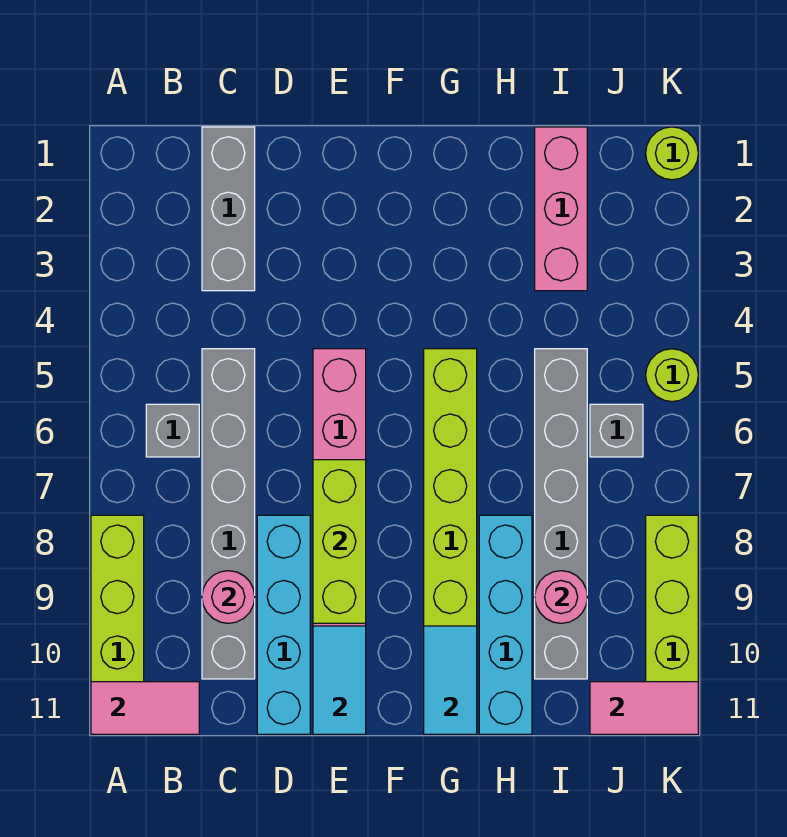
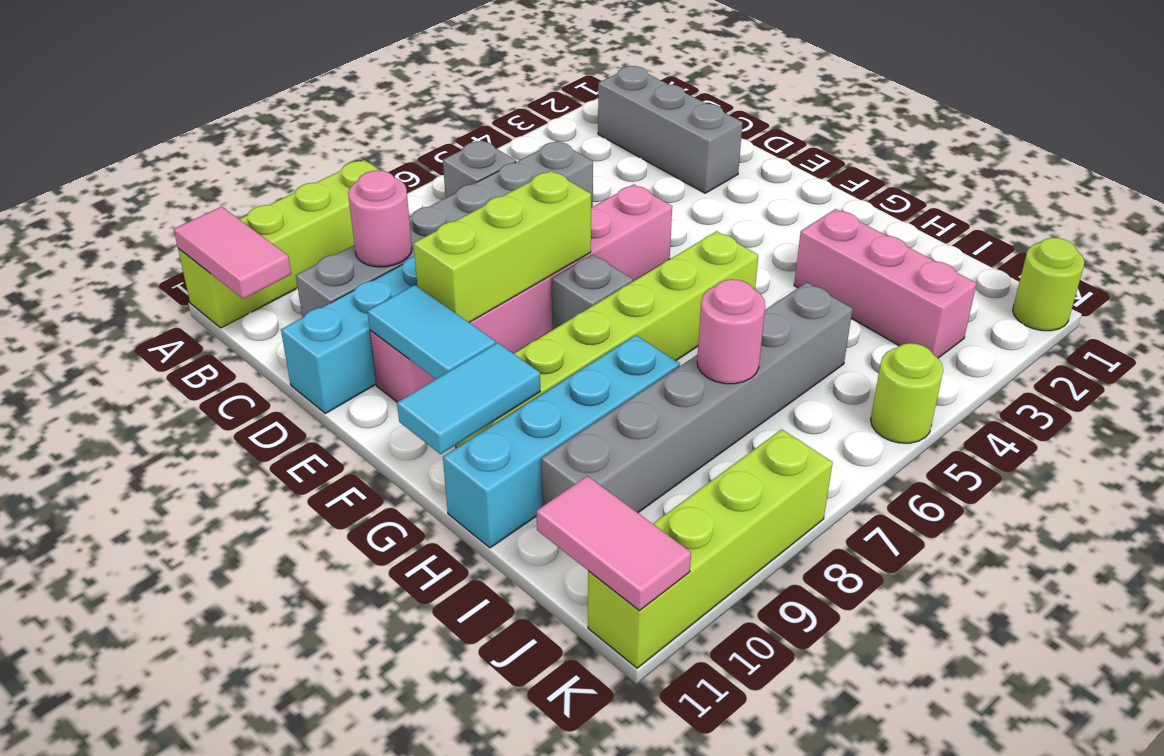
grey 1x3 brick [202,127,255,291] -> grey 1x3 brick turned to [598,66,743,193]
cyan 1x2 tile [313,626,366,734] -> cyan 1x2 tile turned to [367,285,496,379]
pink 1x3 brick [535,127,587,291] -> pink 1x3 brick turned to [794,209,977,358]
pink 1x1 round brick [535,571,587,623] -> pink 1x1 round brick moved to [697,279,765,384]
grey 1x1 brick [590,404,643,457] -> grey 1x1 brick moved to [552,254,633,330]

